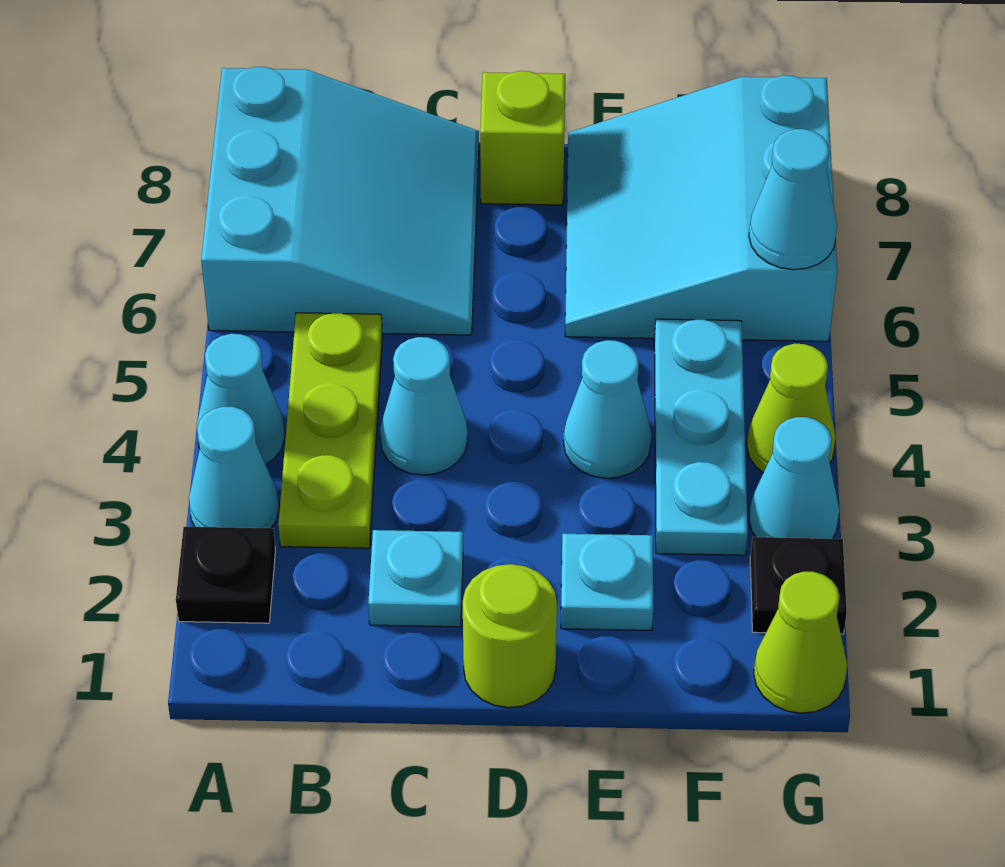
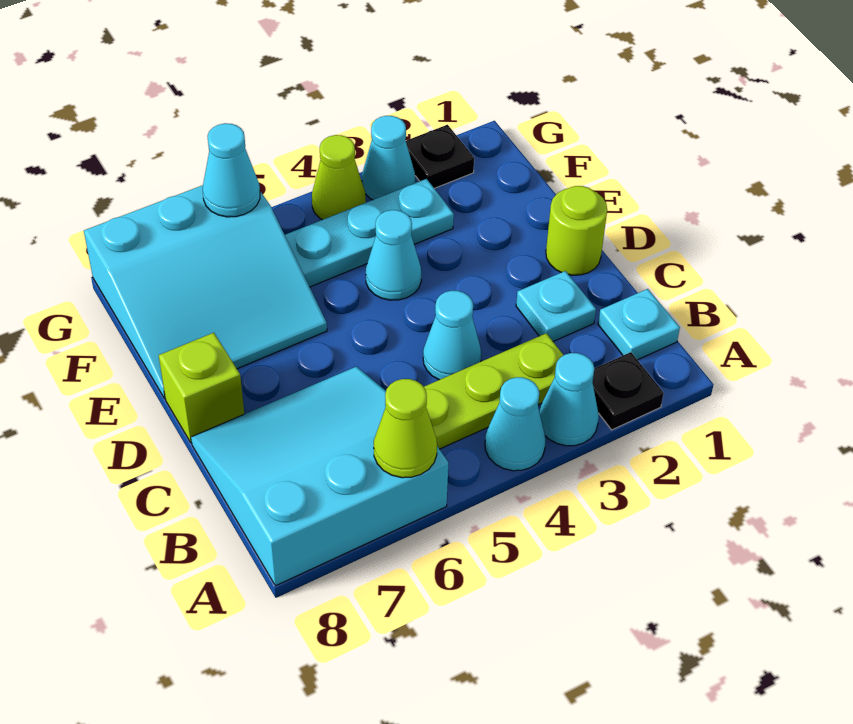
cyan 1x1 plate [561,534,653,631] -> cyan 1x1 plate moved to [598,289,680,360]
lime 1x1 cone [754,572,847,713] -> lime 1x1 cone moved to [374,379,437,478]

